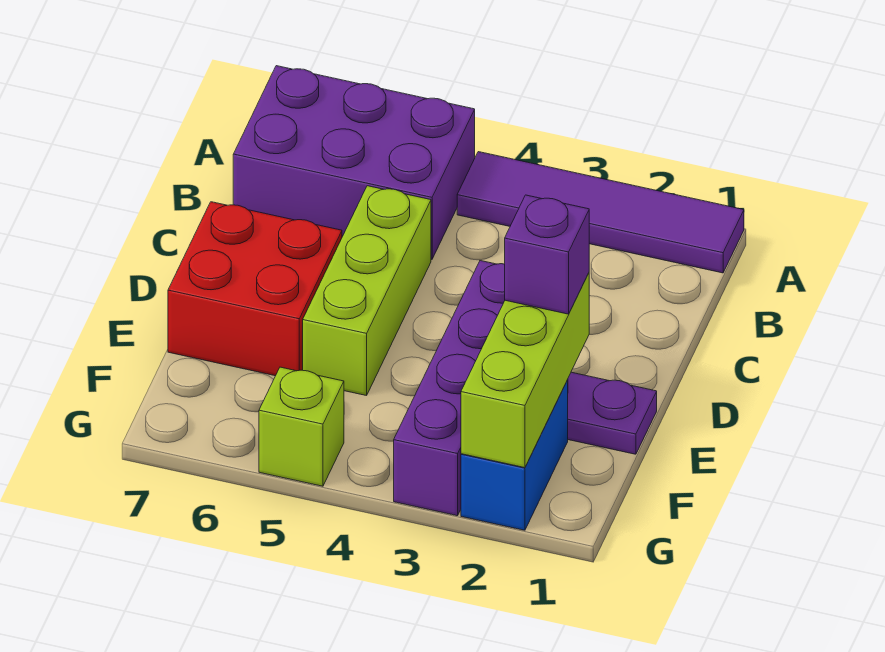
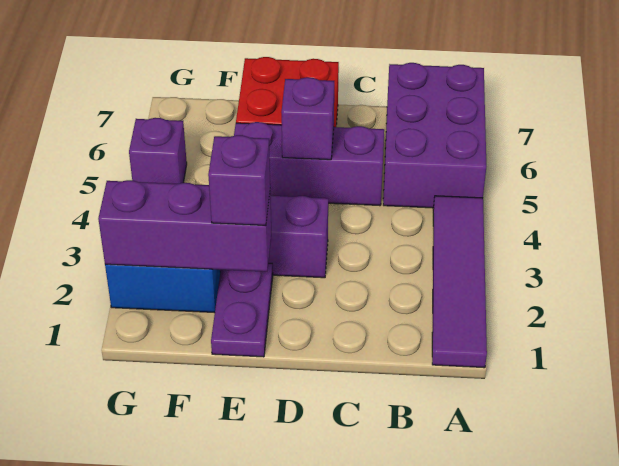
lime 1x3 brick [303,186,431,396] -> purple 1x3 brick [234,122,384,206]
none -> purple 1x1 brick [281,77,334,160]
lime 1x3 brick [461,273,589,468] -> purple 1x3 brick [98,180,271,272]
lime 1x1 brick [259,367,344,486] -> purple 1x1 brick [129,118,187,184]

